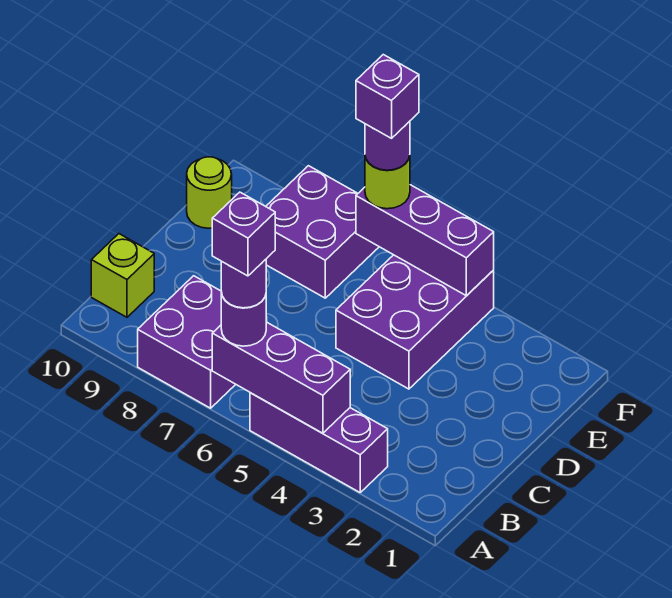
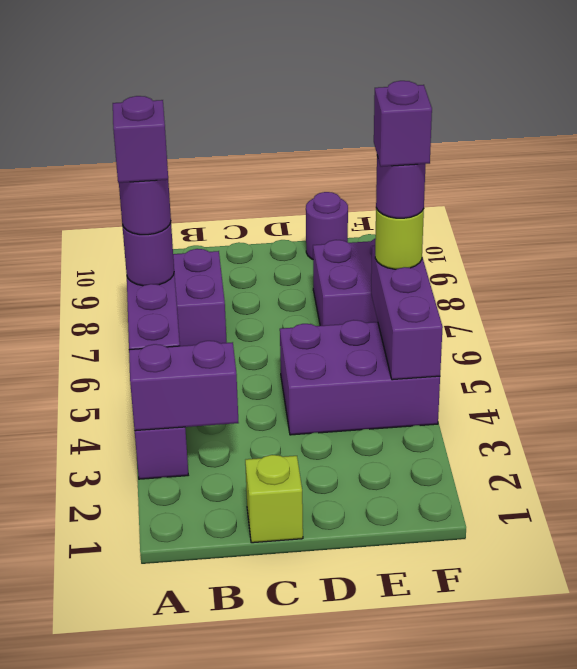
none -> purple 1x2 brick [129,341,239,431]
lime 1x1 brick [91,234,154,317] -> lime 1x1 brick moved to [245,455,303,543]
lime 1x1 round brick [187,157,232,228] -> purple 1x1 round brick [306,192,348,259]

